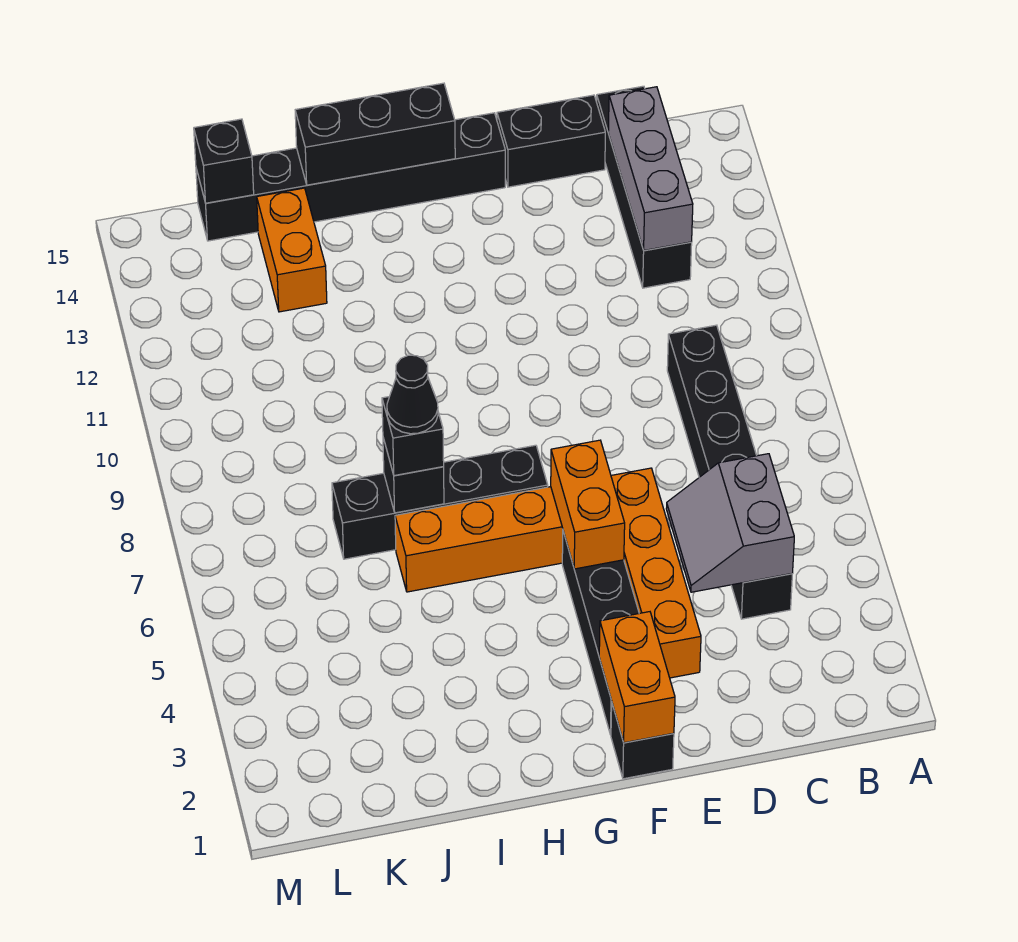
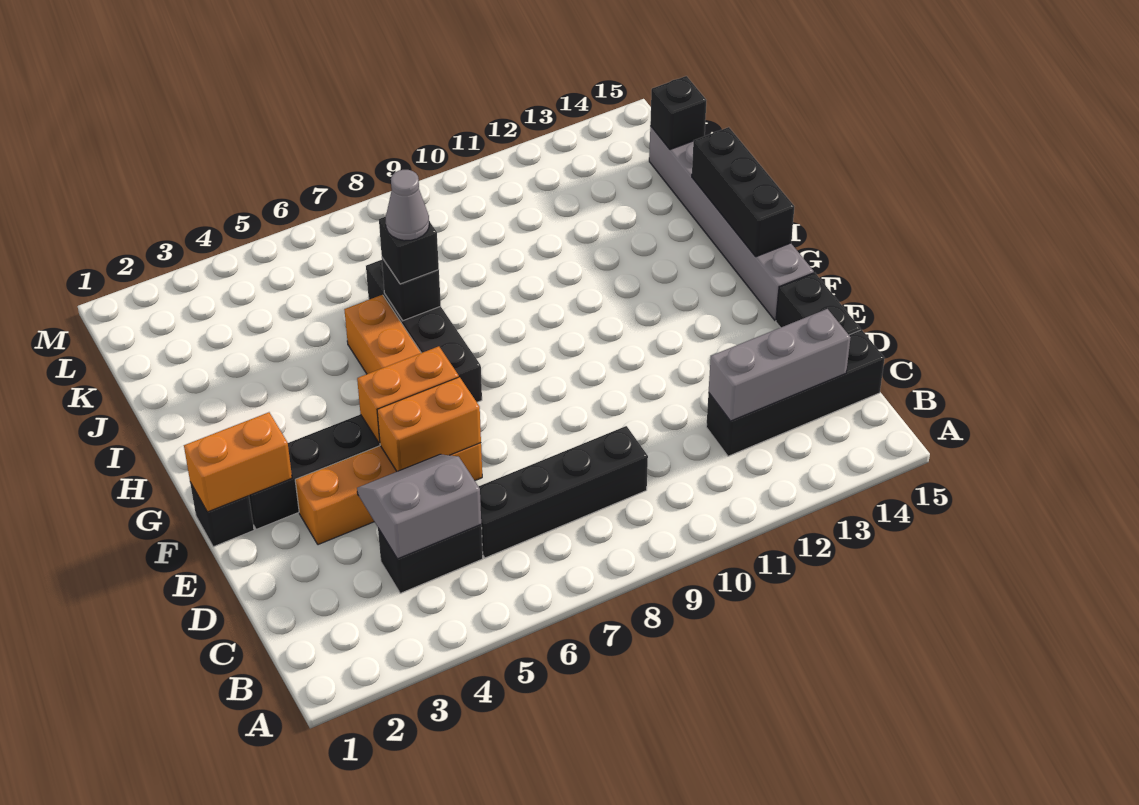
black 1x6 brick [196,113,505,241] -> grey 1x6 brick [649,126,814,321]
black 1x1 cone [387,355,438,434] -> grey 1x1 cone [386,170,429,241]
orange 1x2 brick [257,188,327,312] -> orange 1x2 brick moved to [377,377,481,471]

